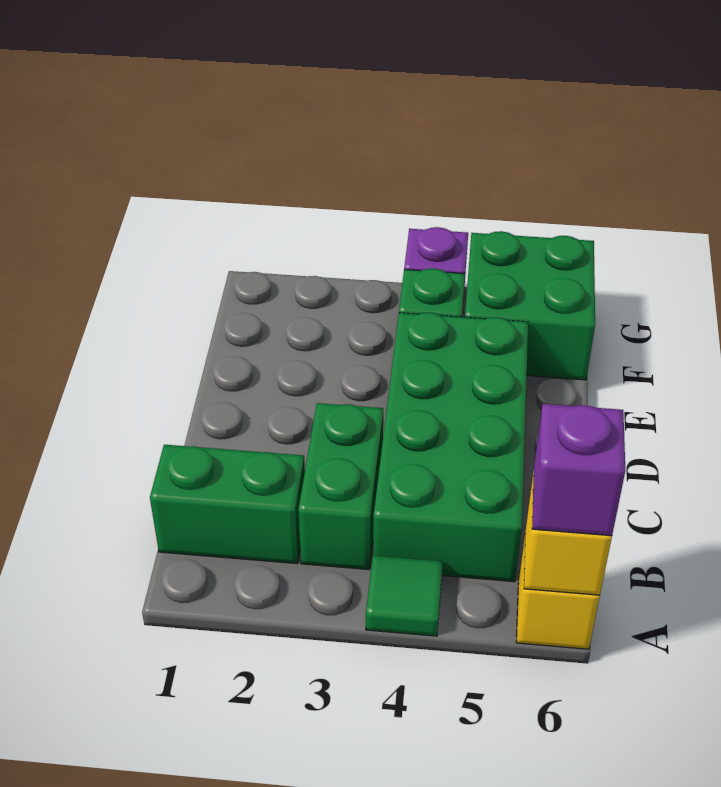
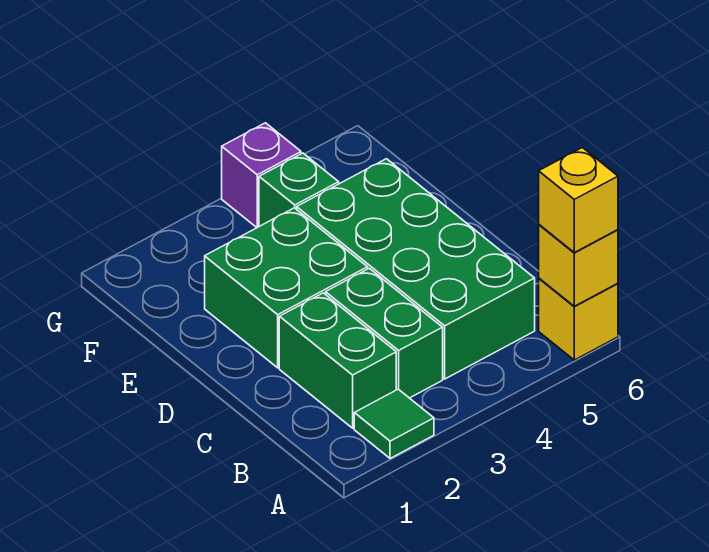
green 1x1 tile [366,555,443,636] -> green 1x1 tile moved to [354,389,434,458]
purple 1x1 brick [532,404,625,536] -> yellow 1x1 brick [539,148,618,252]
green 1x2 brick [150,445,305,564] -> green 1x2 brick turned to [279,293,396,428]
green 2x2 brick [465,231,595,380] -> green 2x2 brick moved to [205,208,368,368]

